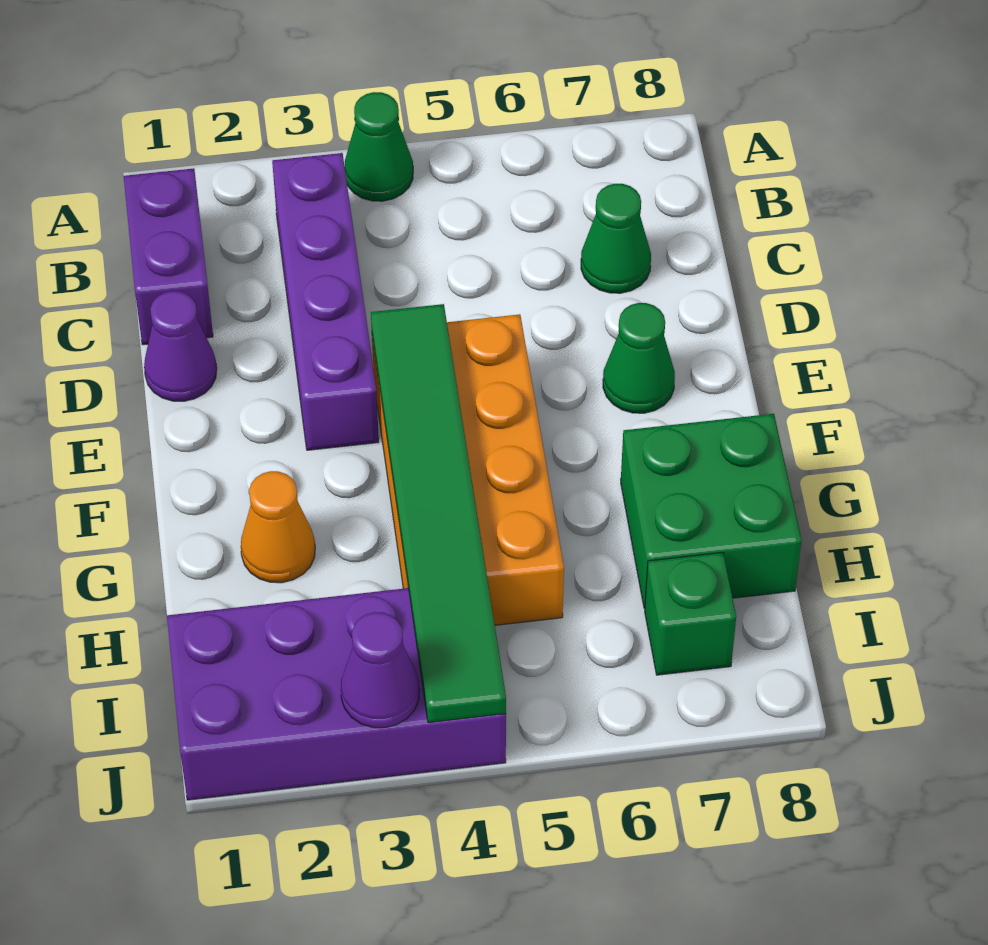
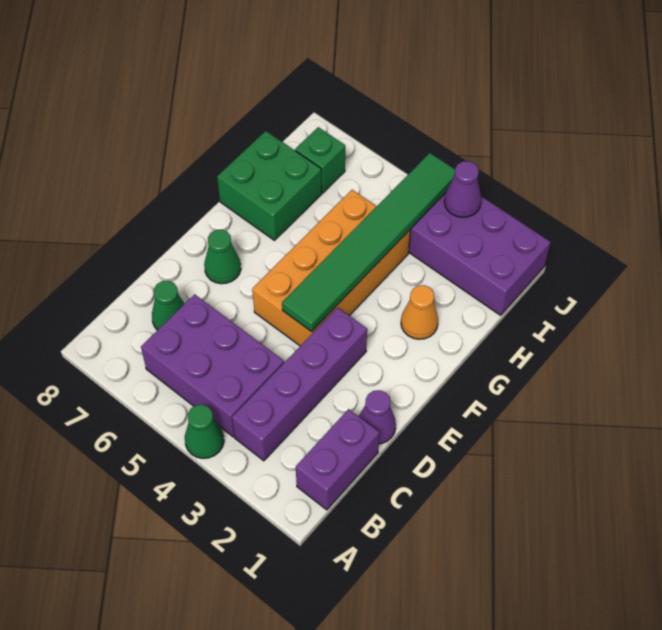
none -> purple 2x3 brick [141,294,284,437]

